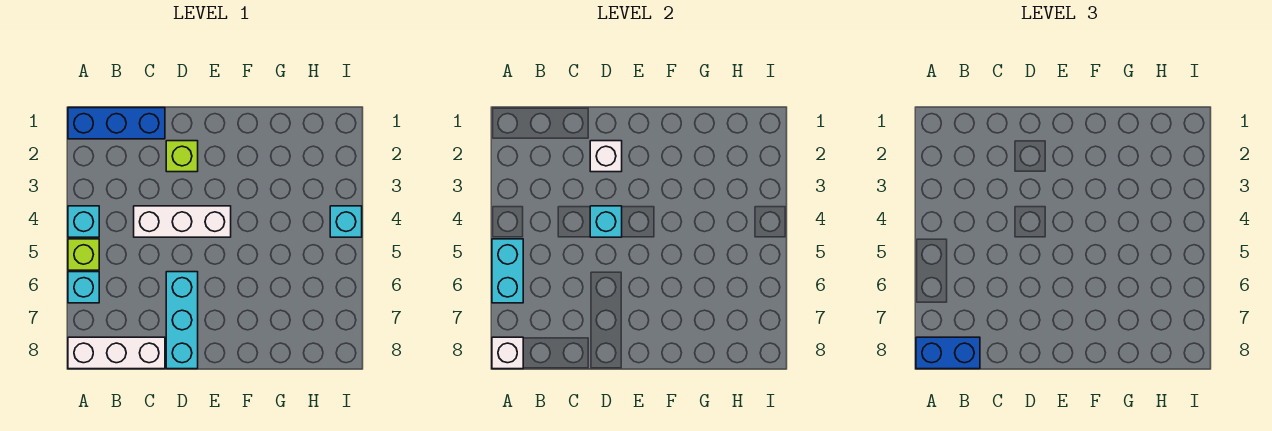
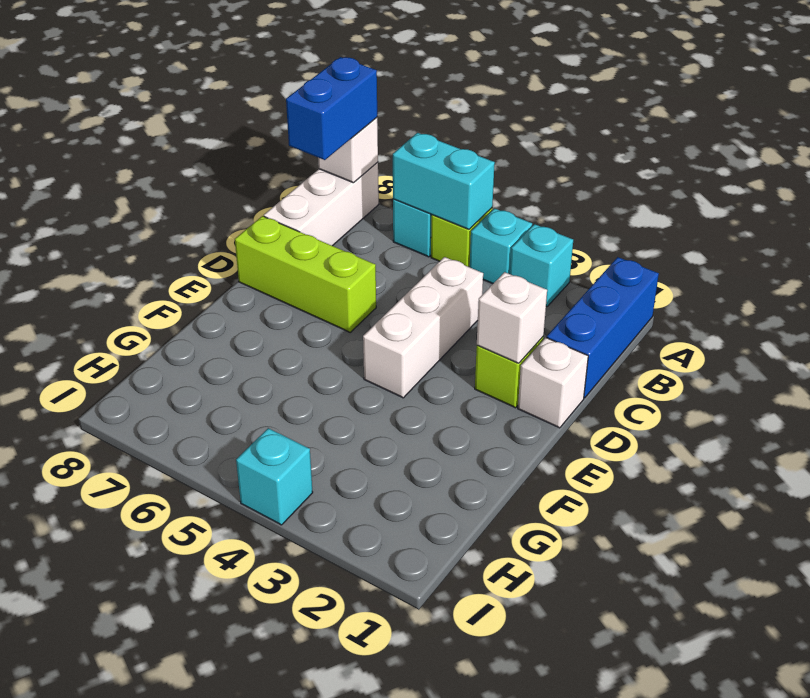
none -> white 1x1 brick [518,338,588,428]
cyan 1x1 brick [590,206,622,237] -> cyan 1x1 brick moved to [510,224,573,306]
cyan 1x3 brick [166,272,198,369] -> lime 1x3 brick [235,216,376,332]

